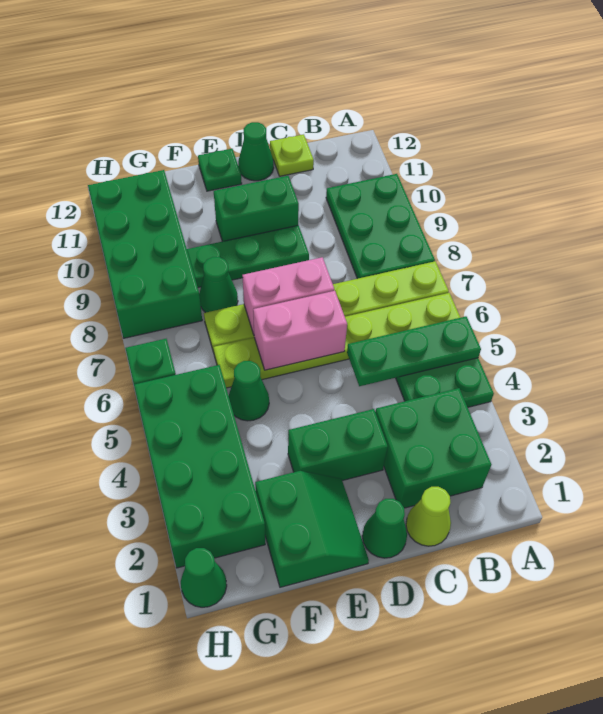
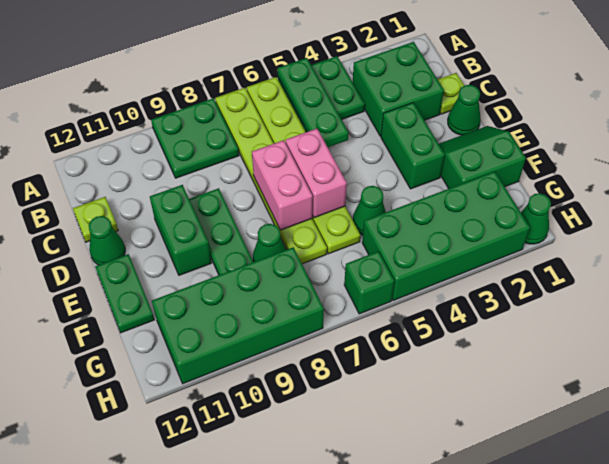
green 2x3 plate [326,174,435,279] -> green 2x2 plate [151,98,239,178]
lime 1x1 cone [406,487,451,546] -> lime 1x1 plate [438,73,464,114]
green 1x1 plate [198,149,242,191] -> green 1x2 plate [95,254,154,333]

